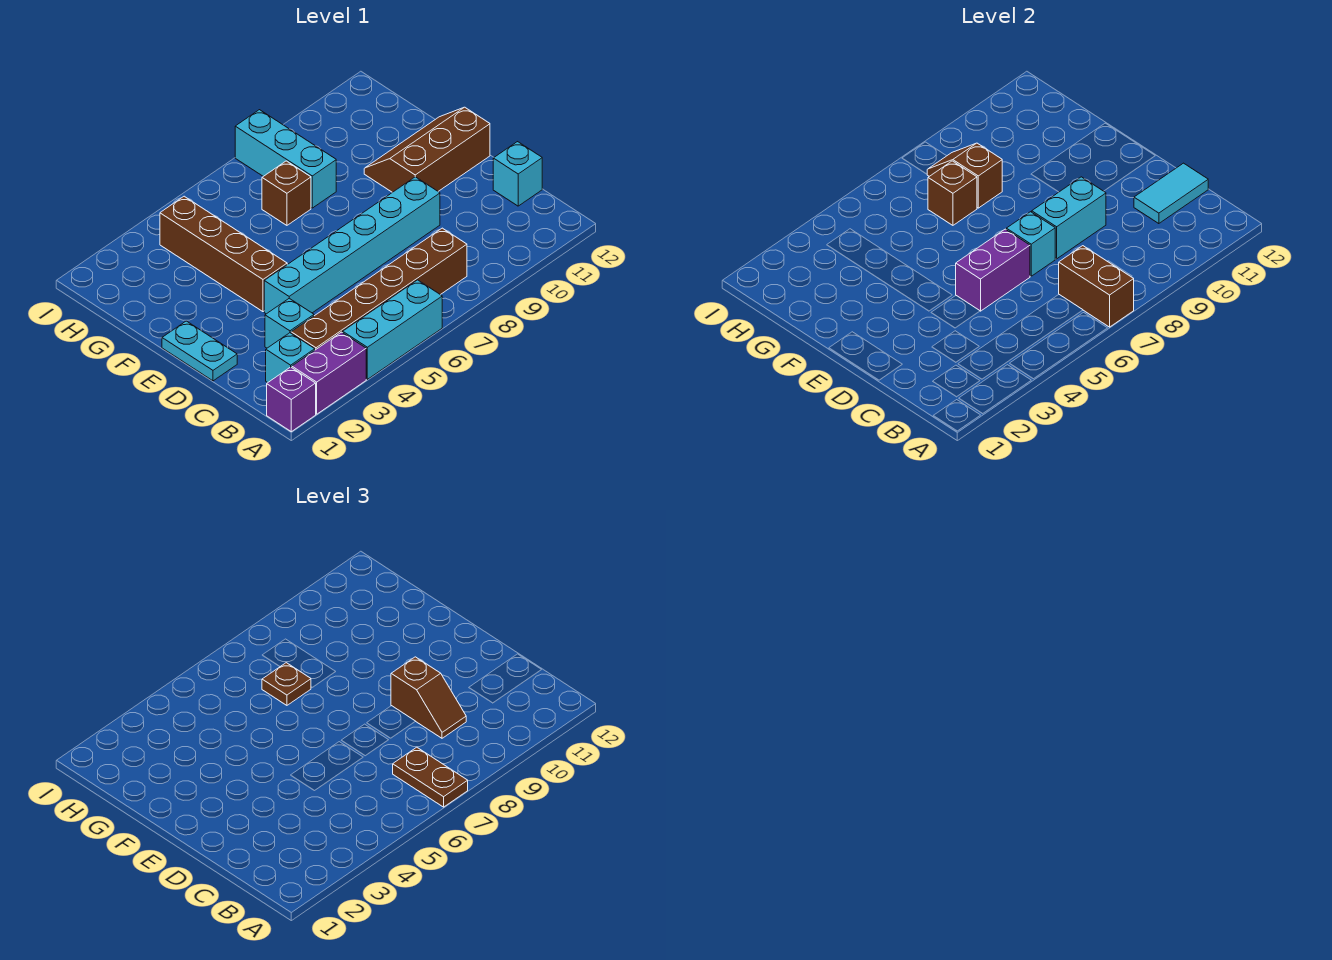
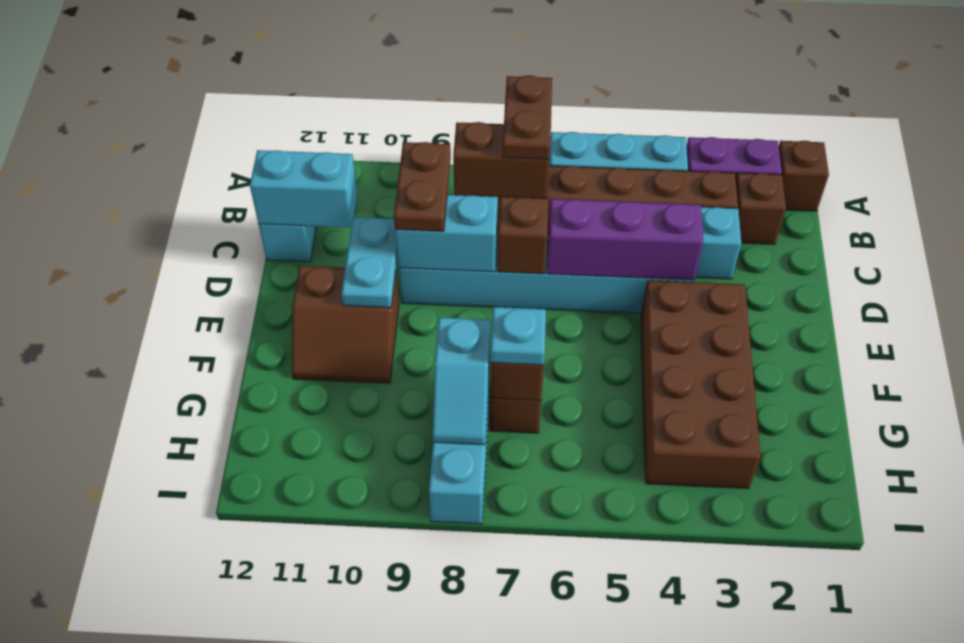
purple 1x1 brick [267,367,316,432] -> brown 1x1 brick [779,141,829,211]
brown 1x2 brick [1059,246,1134,327] -> brown 1x2 brick turned to [453,122,549,199]
cyan 1x1 brick [266,333,315,383] -> brown 1x1 brick [736,173,786,244]
brown 1x2 slope [391,657,466,738] -> brown 1x2 plate [394,142,451,231]
cyan 1x2 tile [1134,163,1208,224] -> cyan 1x2 brick [250,150,357,228]
cyan 1x2 plate [162,321,237,381] -> cyan 1x2 plate moved to [341,217,397,308]
purple 1x2 brick [956,229,1030,311] -> purple 1x3 brick [547,199,703,280]
cyan 1x1 brick [1006,212,1055,276] -> brown 1x1 brick [498,197,548,274]
brown 1x4 brick [160,196,287,312] -> brown 2x4 brick [641,280,761,488]
brown 2x3 slope [364,107,490,192] -> brown 2x2 slope [292,266,399,383]
brown 1x1 plate [262,663,311,705] -> cyan 1x1 plate [491,307,546,365]
brown 1x2 slope [927,143,1002,208] -> cyan 1x2 slope [433,318,491,445]

